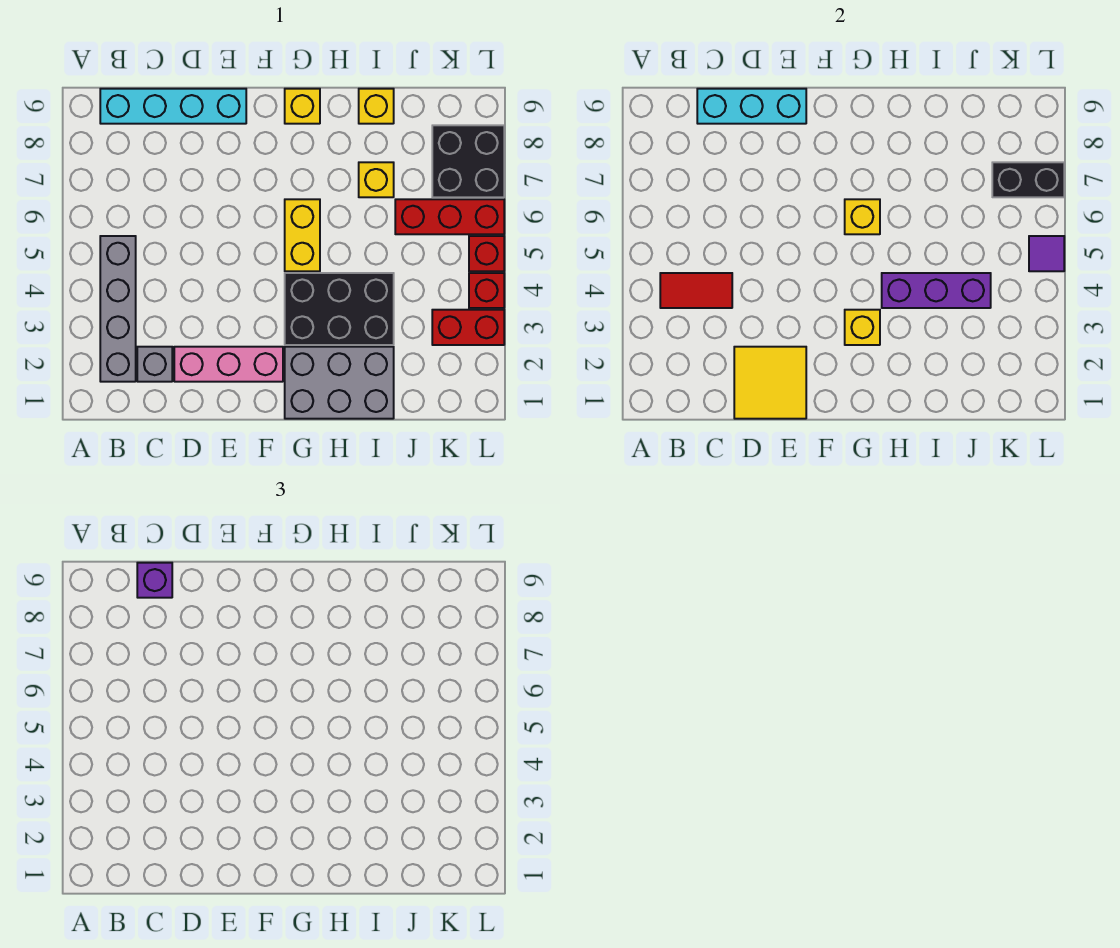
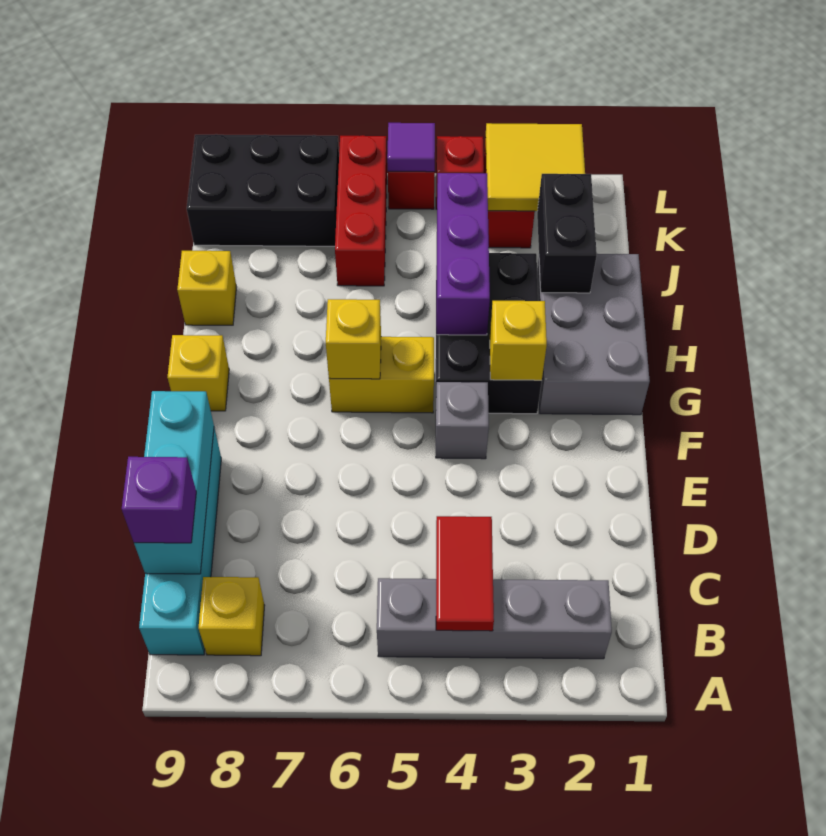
grey 1x1 brick [137,347,172,382] -> grey 1x1 brick moved to [436,382,489,459]
yellow 2x2 tile [734,347,806,419] -> yellow 2x2 tile moved to [485,123,585,211]
pink 1x3 brick [174,347,283,382] -> none
yellow 1x1 brick [359,162,394,197] -> yellow 1x1 brick moved to [199,577,265,656]
black 2x2 brick [432,125,504,197] -> black 2x3 brick [187,134,339,246]
black 1x2 brick [992,162,1064,197] -> black 1x2 brick moved to [537,174,597,293]

